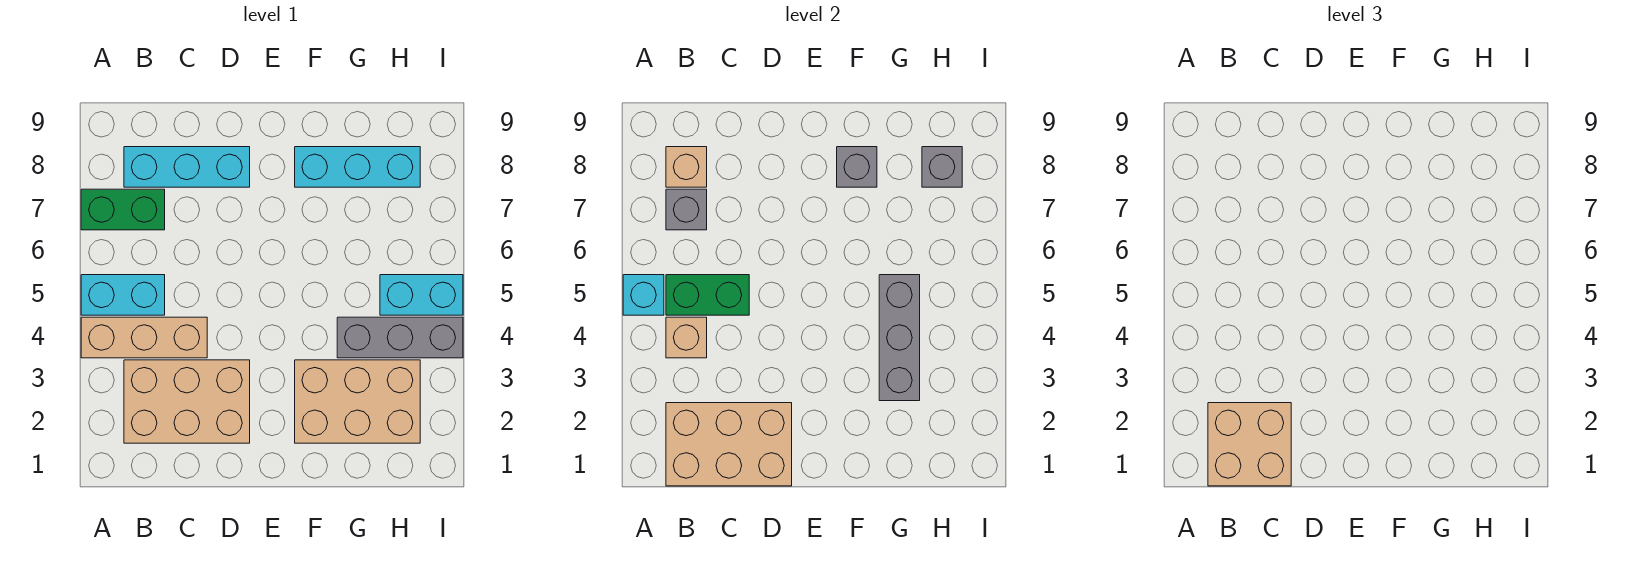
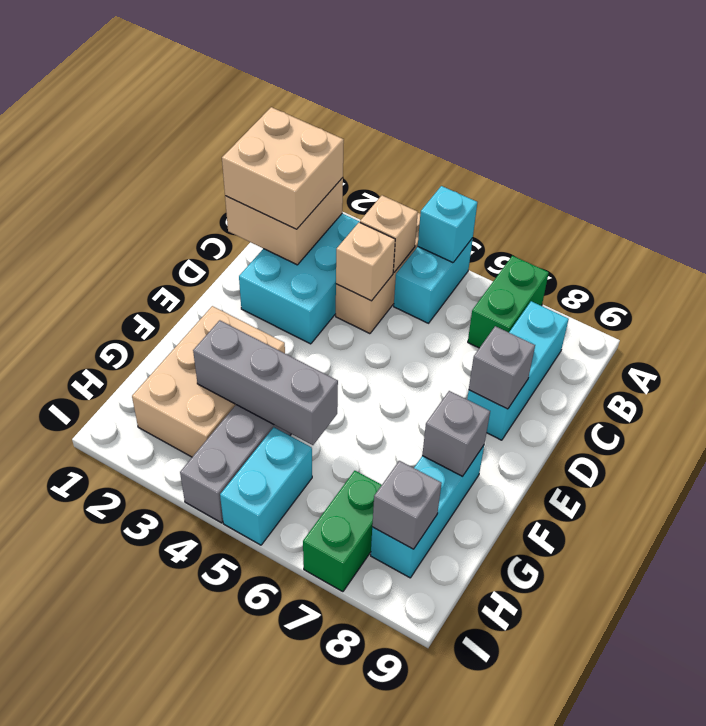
tan 2x3 brick [666,403,792,486] -> tan 2x2 brick [225,178,343,265]
tan 2x3 brick [124,360,250,443] -> cyan 2x3 brick [239,214,360,344]
green 1x2 brick [666,275,749,315] -> green 1x2 brick moved to [303,471,381,592]
grey 1x1 brick [666,189,707,230] -> grey 1x1 brick moved to [469,326,535,409]
tan 1x1 brick [666,147,707,187] -> tan 1x1 brick moved to [336,222,395,301]

